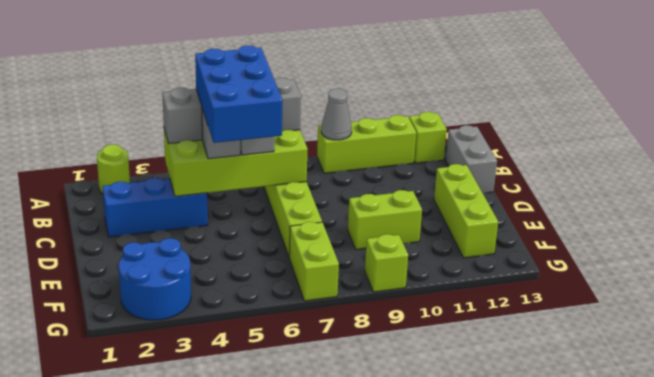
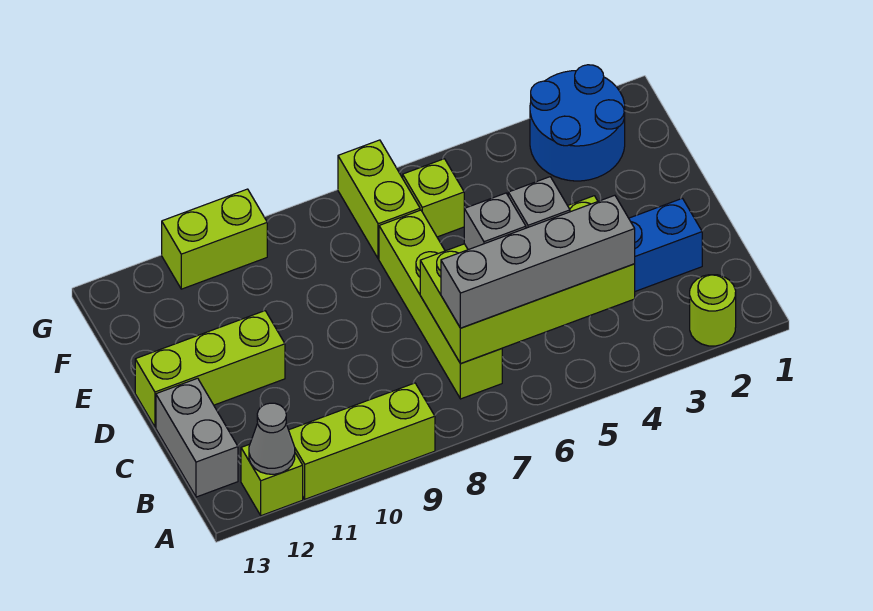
grey 1x1 cone [321,89,352,140] -> grey 1x1 cone moved to [249,403,295,474]
blue 2x3 brick [195,46,282,143] -> none
lime 1x3 brick [434,164,498,258] -> lime 1x3 brick turned to [135,311,285,427]
lime 1x2 brick [348,190,422,249] -> lime 1x2 brick moved to [162,189,267,289]
lime 1x1 brick [365,234,408,292] -> lime 1x1 brick moved to [403,159,464,237]

